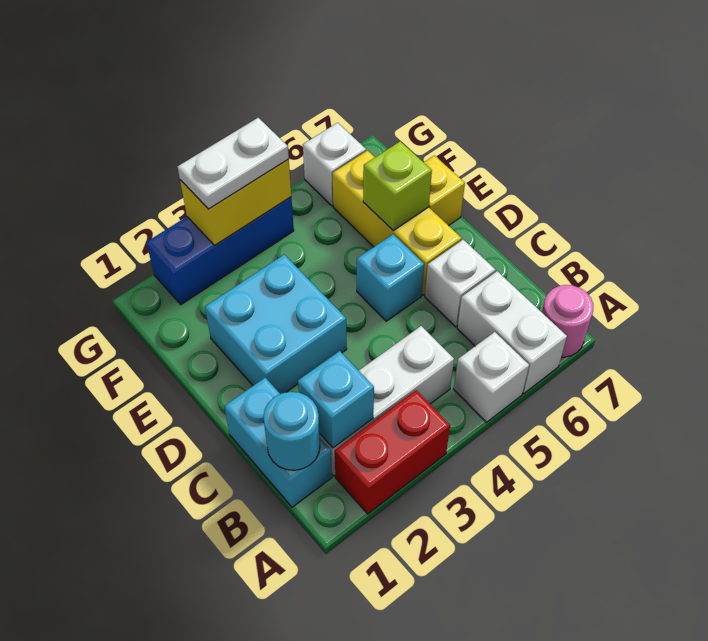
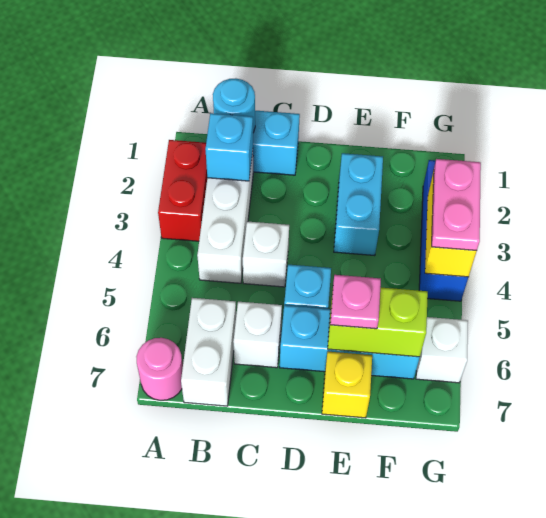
white 1x1 brick [454,332,529,422] -> white 1x1 brick moved to [243,222,289,287]
white 1x2 brick [457,271,567,394] -> white 1x2 brick turned to [181,298,236,406]
cyan 2x2 brick [205,255,347,394] -> cyan 1x2 brick [334,153,383,256]
yellow 1x3 brick [333,151,462,295] -> cyan 1x3 brick [280,305,420,379]
lime 1x1 brick [363,141,432,231] -> lime 1x2 brick [328,287,428,357]
none -> pink 1x1 plate [330,275,381,329]
white 1x2 plate [177,118,289,209] -> pink 1x2 plate [432,159,481,251]

